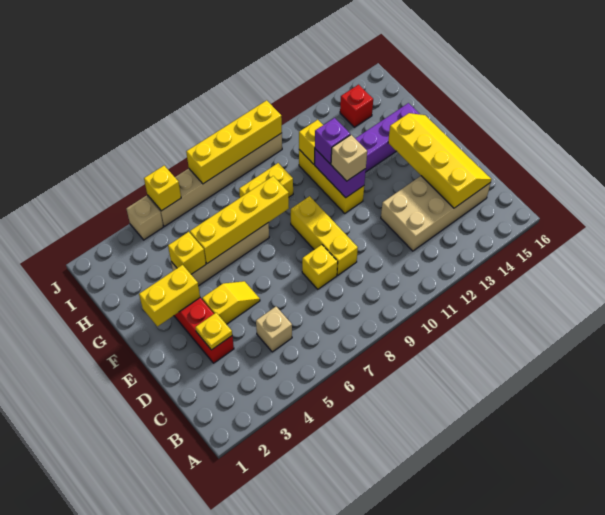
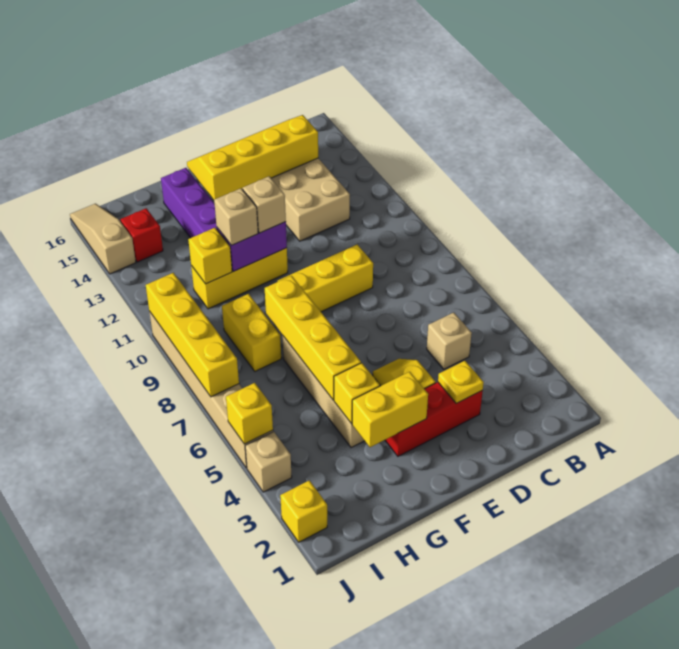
yellow 1x1 brick [302,245,338,289] -> yellow 1x1 brick moved to [280,480,327,542]
yellow 1x2 brick [139,265,200,326] -> yellow 1x2 brick turned to [352,372,428,447]
purple 1x1 brick [315,118,350,164] -> tan 1x1 brick [214,188,258,245]
none -> tan 1x3 slope [70,204,136,274]

